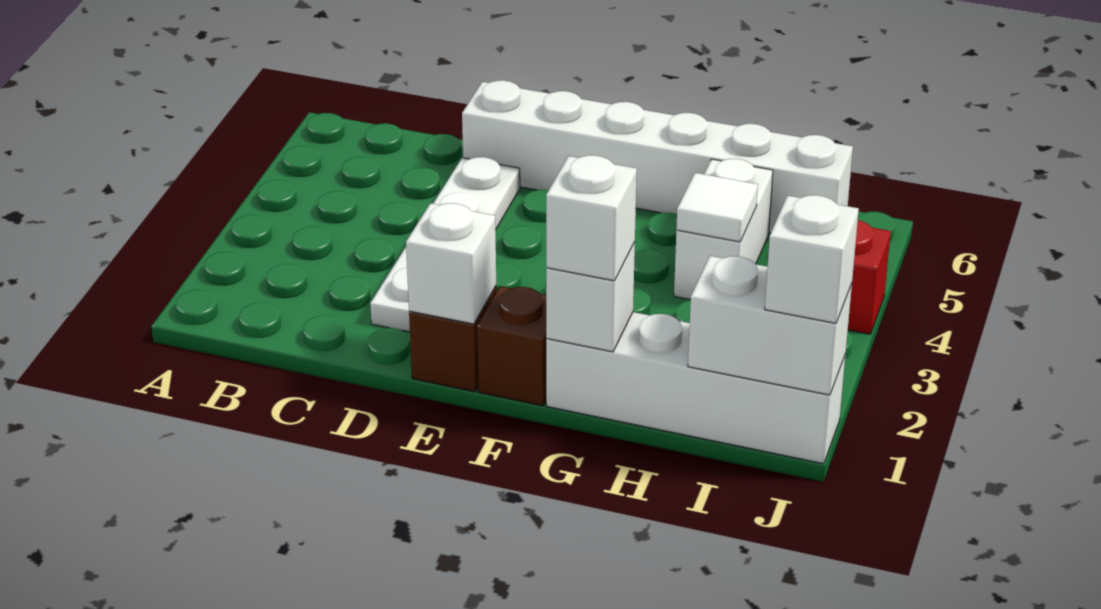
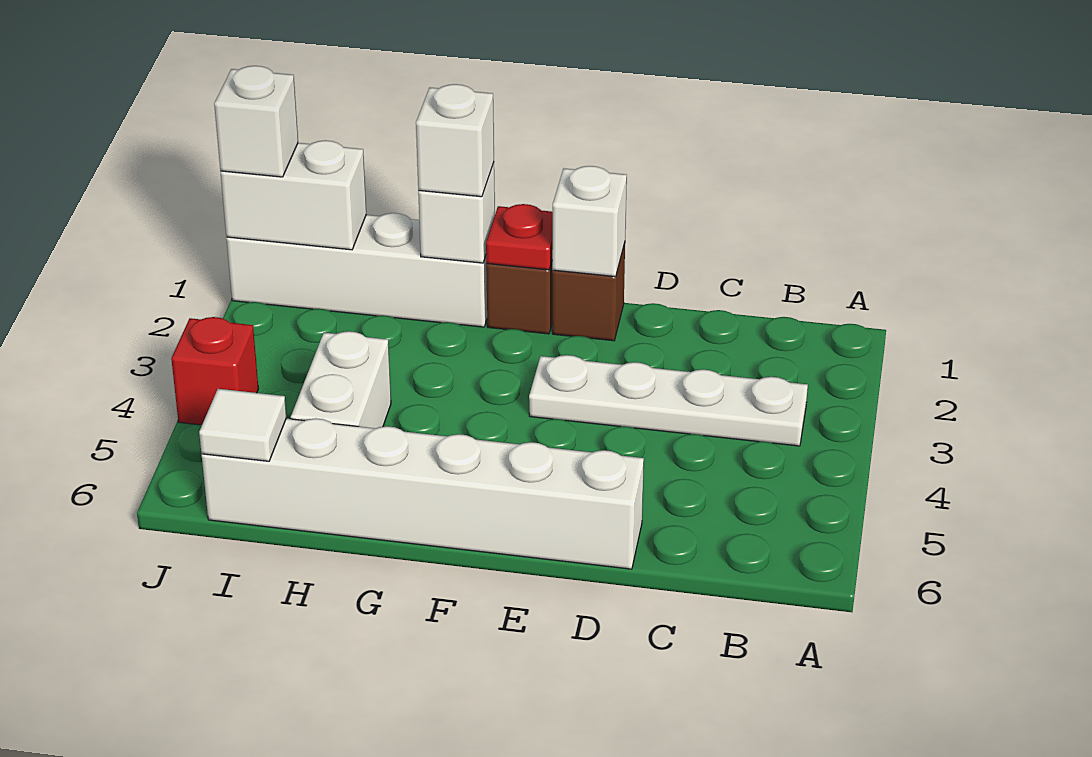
white 1x4 plate [370,157,520,332] -> white 1x4 plate turned to [529,355,808,446]
none -> red 1x1 plate [486,204,553,270]
white 1x1 tile [676,173,758,242] -> white 1x1 tile moved to [199,389,286,461]

